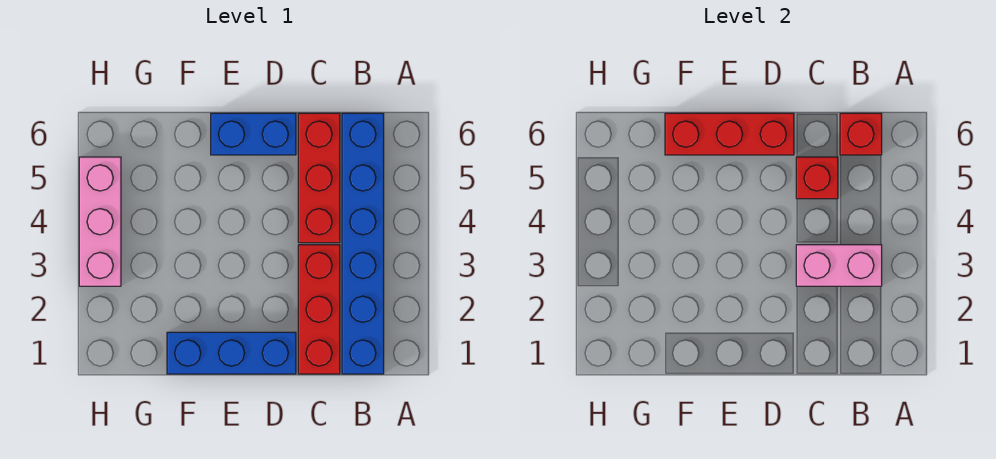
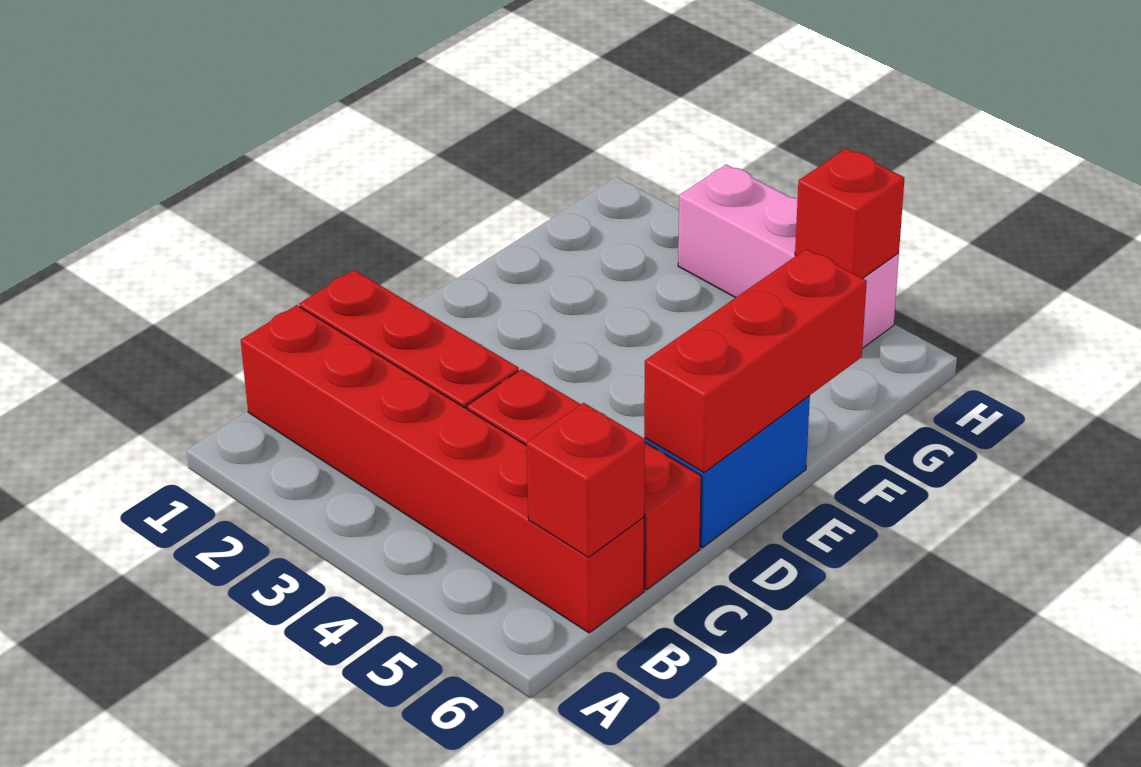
blue 1x6 brick [342,113,384,374] -> red 1x6 brick [241,305,644,633]
pink 1x2 brick [796,245,882,286] -> none
red 1x1 brick [796,157,838,199] -> red 1x1 brick moved to [795,149,904,279]
blue 1x3 brick [167,332,296,374] -> none

